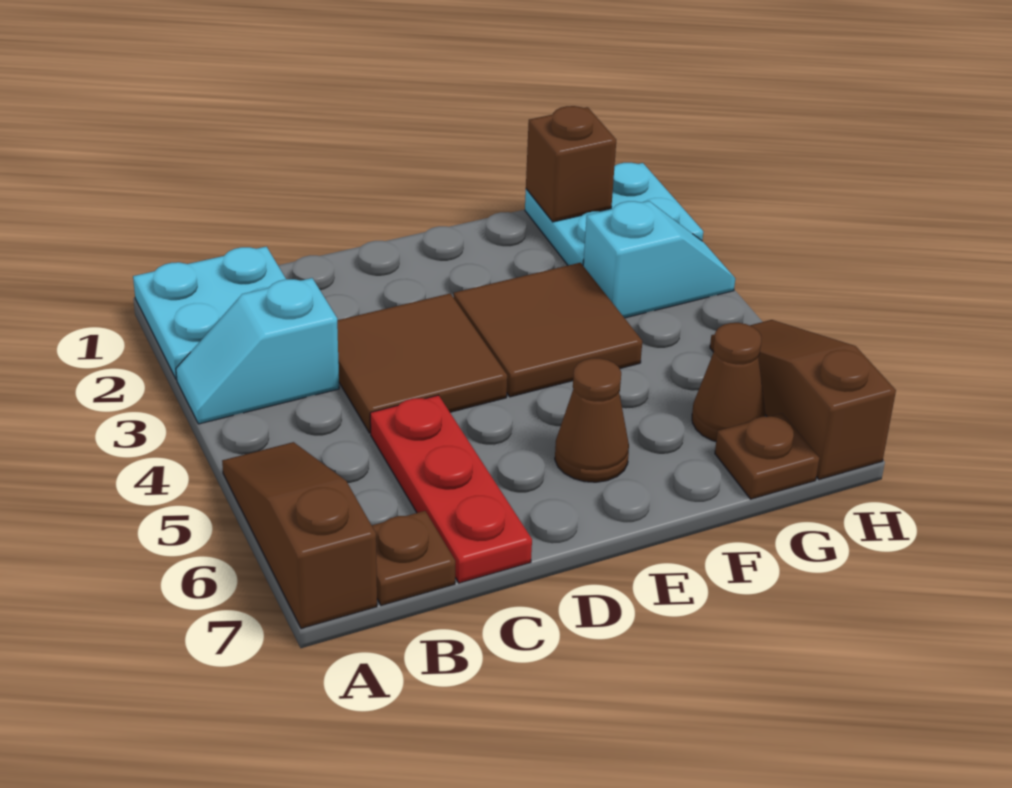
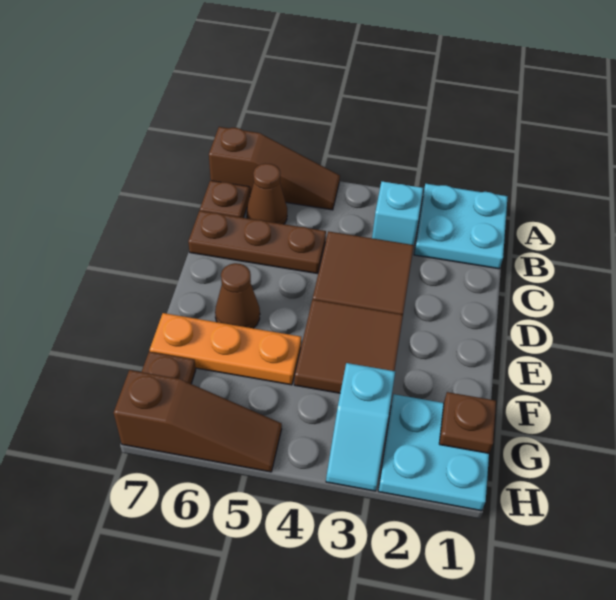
red 1x3 plate [370,395,532,583] -> brown 1x3 plate [188,211,326,274]
none -> orange 1x3 plate [150,313,301,385]
brown 1x1 brick [526,106,616,222] -> brown 1x1 plate [439,392,496,453]
brown 1x1 cone [692,323,765,441] -> brown 1x1 cone moved to [247,163,287,224]

